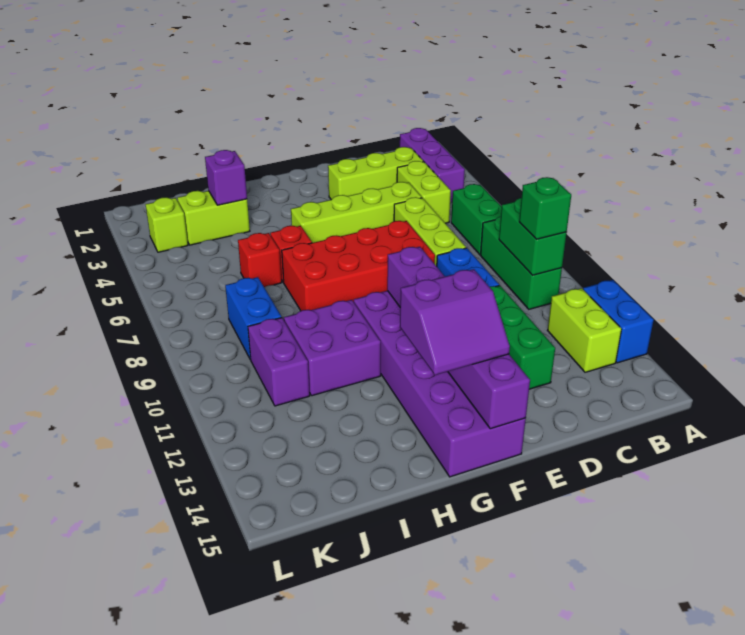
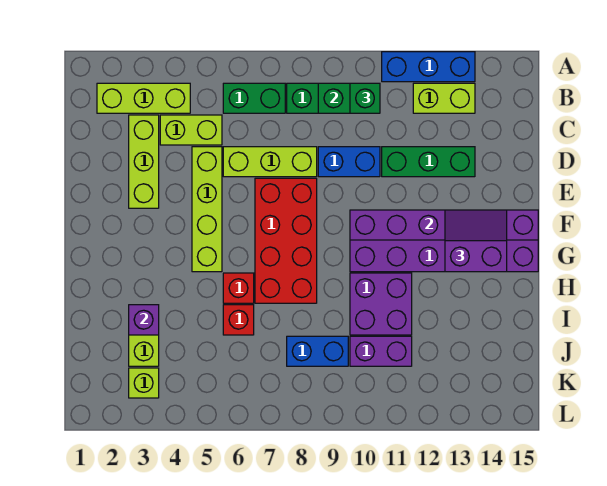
blue 1x2 brick [583,280,654,363] -> blue 1x3 brick [382,52,475,82]
purple 1x3 brick [400,128,465,203] -> lime 1x3 brick [97,83,190,113]
purple 2x2 slope [400,269,510,375] -> purple 2x2 slope turned to [445,210,507,272]

